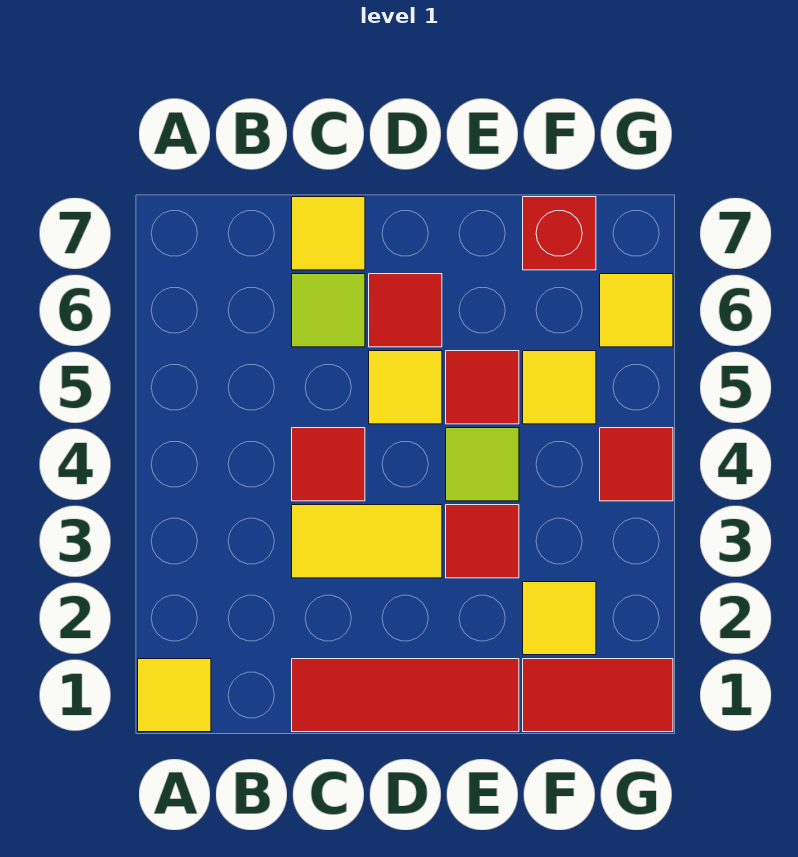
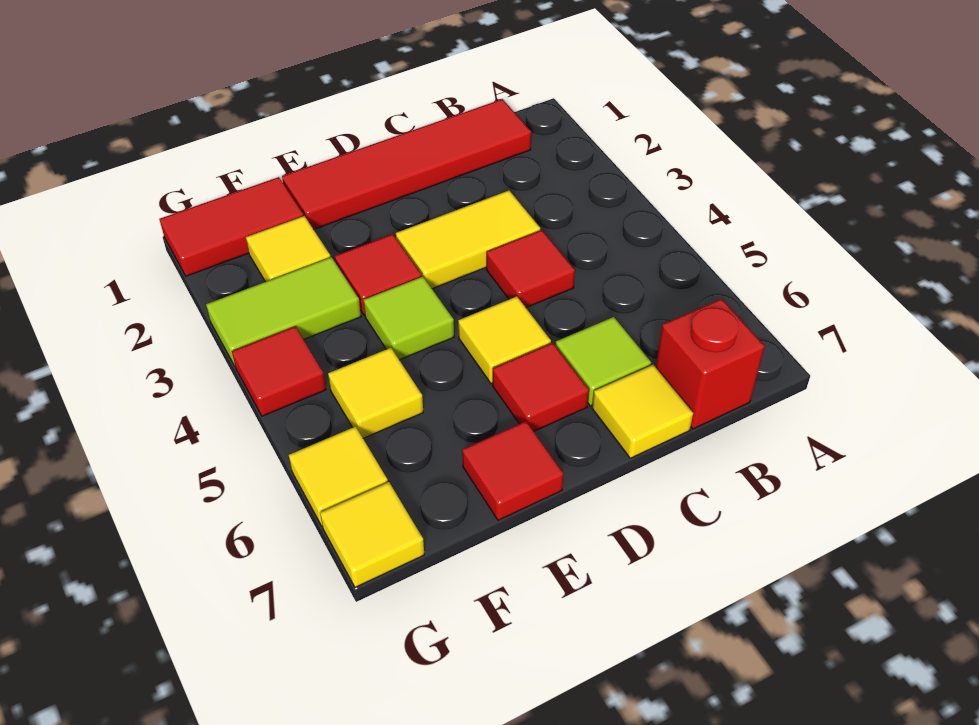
yellow 1x1 tile [138,659,211,732] -> yellow 1x1 tile moved to [320,482,424,587]
red 1x3 tile [292,659,519,732] -> red 1x4 tile [282,99,531,229]
red 1x1 tile [446,351,519,424] -> red 1x1 tile moved to [462,421,564,520]
none -> lime 1x2 tile [206,257,361,366]
red 1x1 brick [523,197,596,270] -> red 1x1 brick moved to [656,299,765,429]

